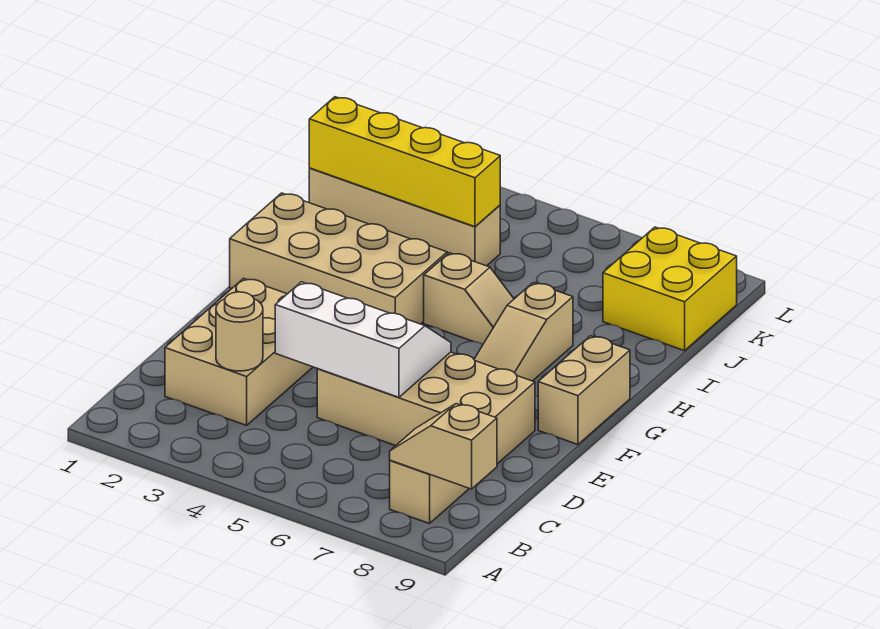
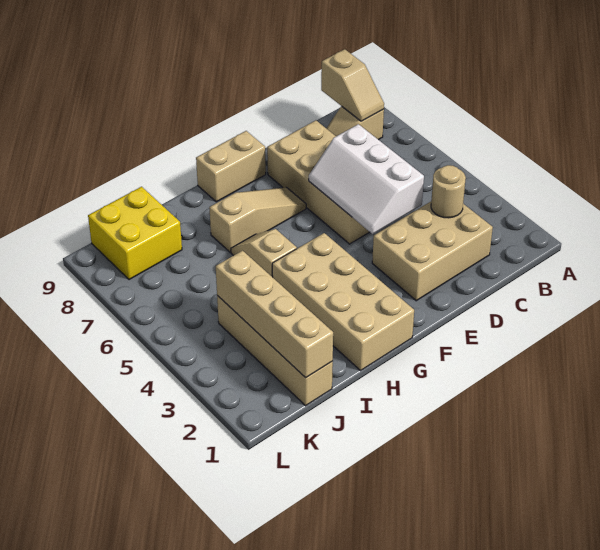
yellow 1x4 brick [309,97,500,227] -> tan 1x4 brick [216,251,333,378]

